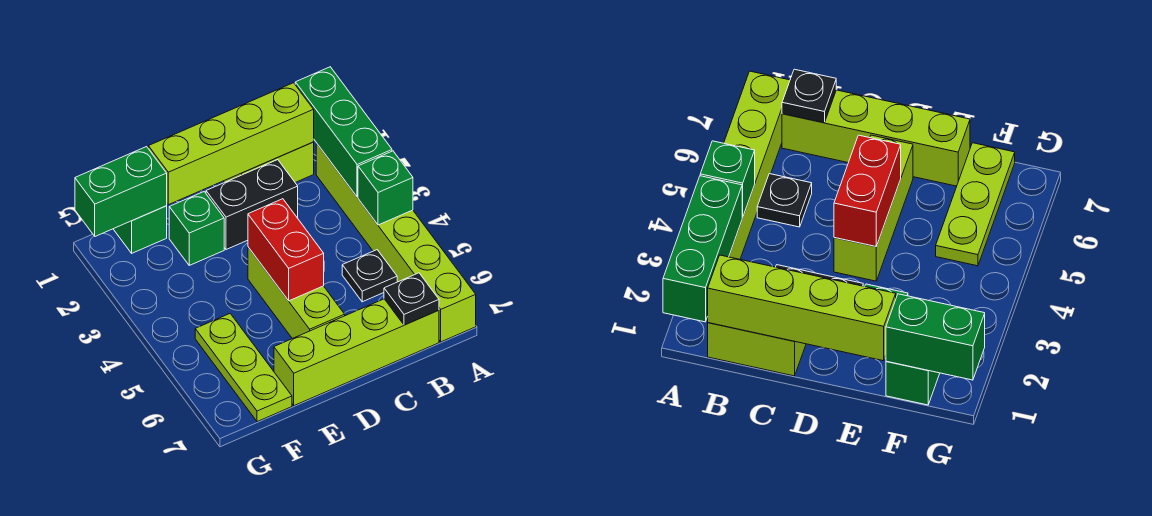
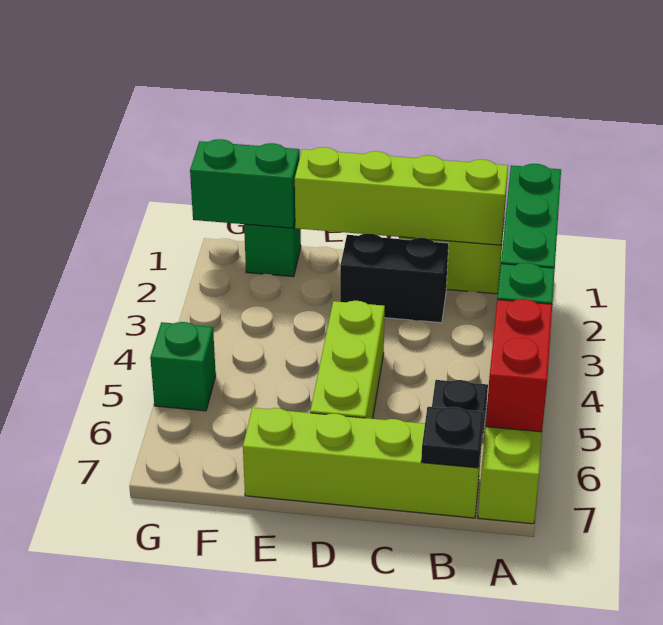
red 1x2 brick [248,199,324,301] -> red 1x2 brick moved to [486,299,552,432]
green 1x1 brick [169,192,224,265] -> green 1x1 brick moved to [150,322,216,411]
lime 1x3 plate [195,314,292,422] -> none

